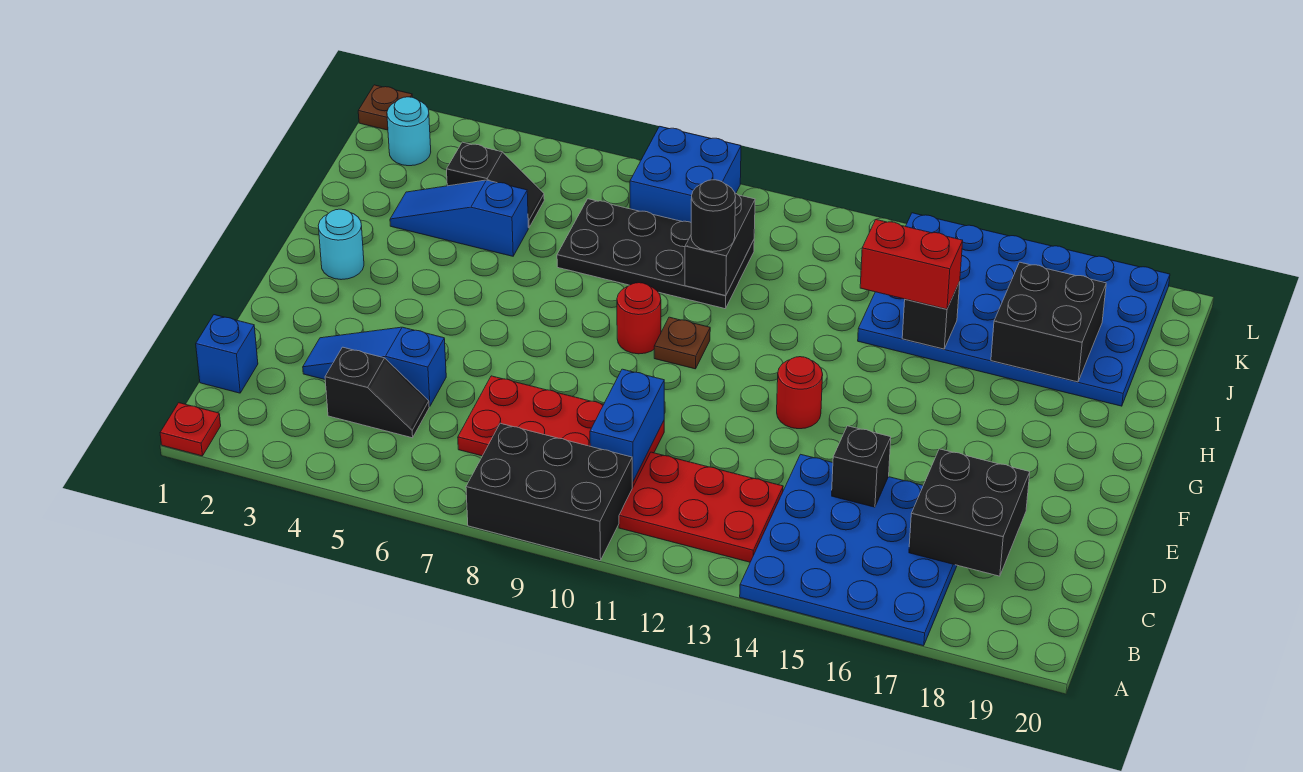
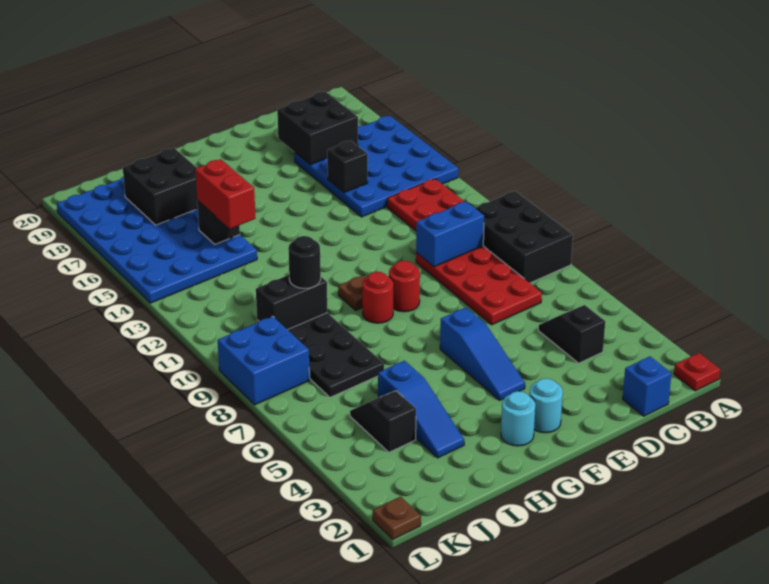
blue 1x3 slope [303,327,446,406] -> blue 1x3 slope moved to [440,308,525,400]
red 1x1 round brick [777,357,823,429] -> red 1x1 round brick moved to [389,261,420,312]
cyan 1x1 round brick [387,97,431,166] -> cyan 1x1 round brick moved to [529,378,563,433]

